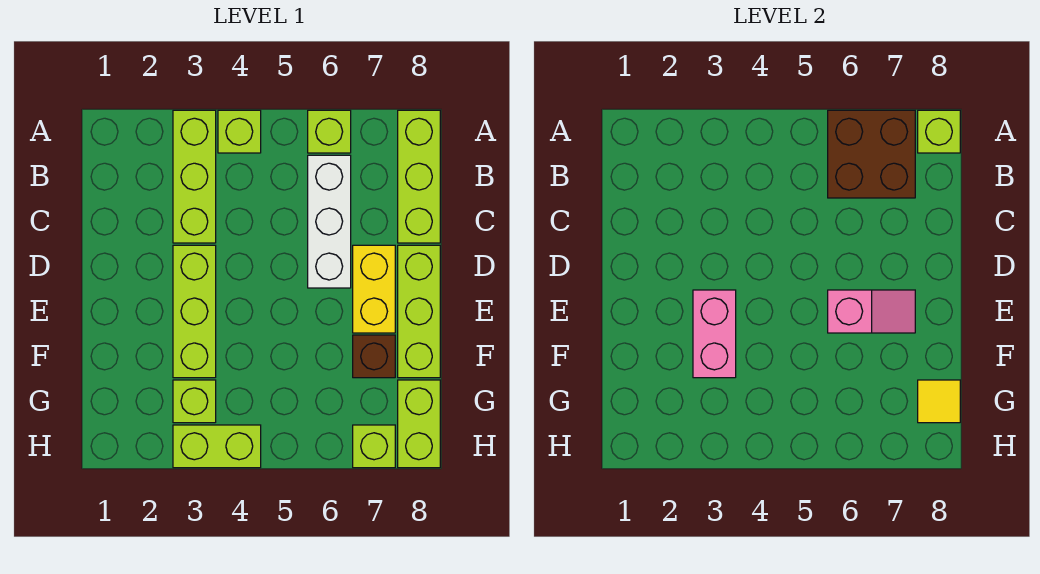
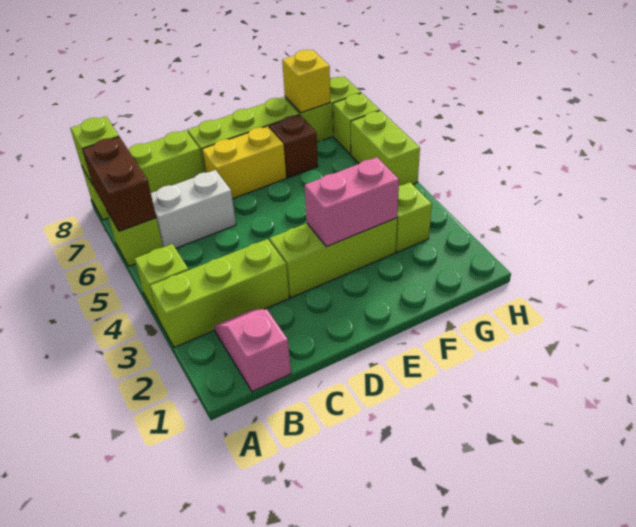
brown 2x2 brick [828,110,915,198] -> brown 1x2 brick [83,137,156,231]
white 1x3 brick [308,155,351,288] -> white 1x2 brick [151,170,236,248]
pink 1x2 slope [828,290,915,333] -> pink 1x2 slope moved to [214,309,291,392]
yellow 1x1 tile [918,380,960,423] -> yellow 1x1 brick [282,50,330,113]
lime 1x2 brick [173,425,261,468] -> lime 1x2 brick moved to [351,111,420,186]

